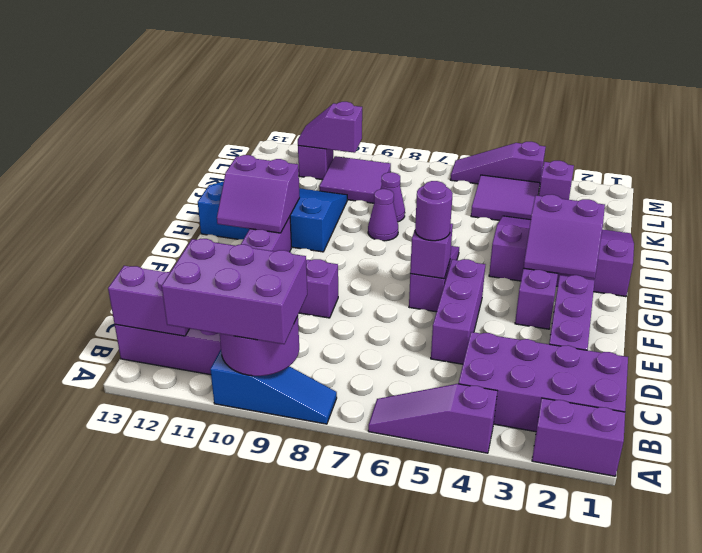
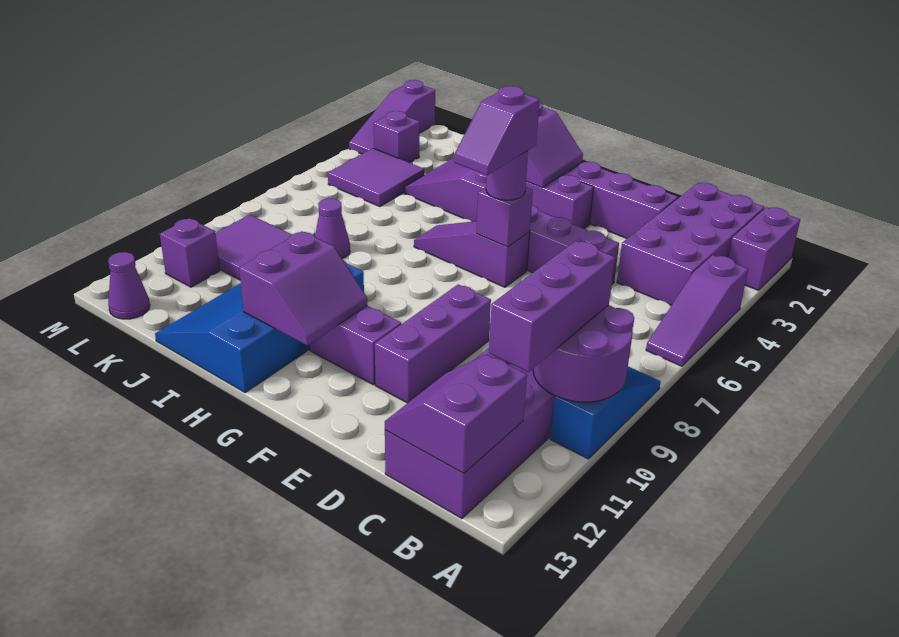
purple 2x3 brick [162,239,307,344] -> purple 1x3 brick [489,241,615,372]
purple 1x1 cone [368,189,398,241] -> purple 1x1 cone moved to [108,252,150,319]
purple 1x2 slope [298,102,362,153] -> purple 1x2 slope moved to [454,86,540,175]
purple 1x3 slope [450,142,546,188] -> purple 1x3 slope moved to [349,80,435,154]

